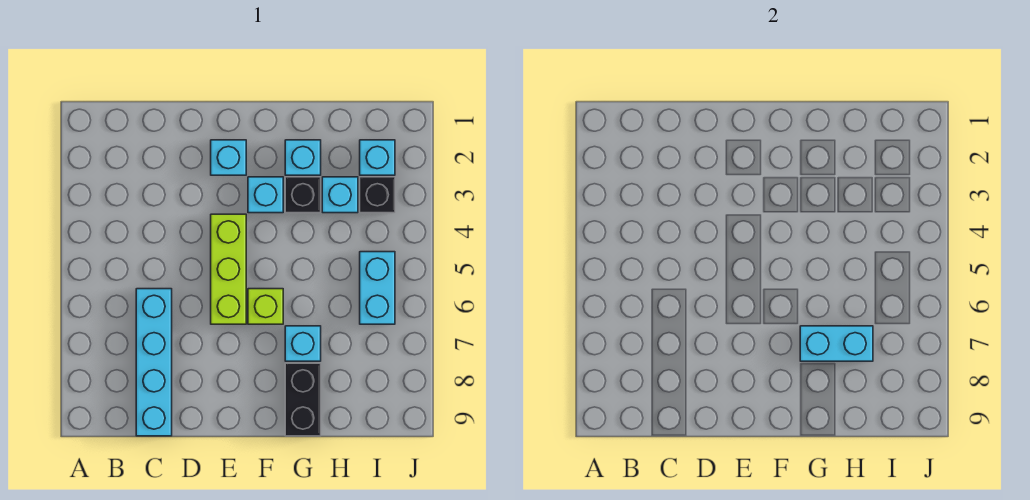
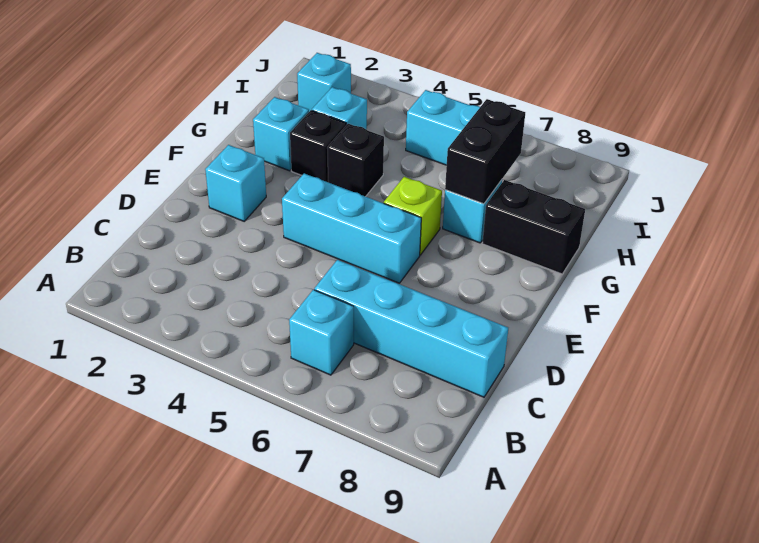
lime 1x3 brick [211,214,246,324] -> cyan 1x3 brick [282,173,421,283]
cyan 1x1 brick [248,177,283,213] -> cyan 1x1 brick moved to [289,290,354,375]
cyan 1x2 brick [800,326,873,361] -> black 1x2 brick [445,99,525,204]
black 1x1 brick [360,177,395,213] -> black 1x1 brick moved to [327,124,384,197]

